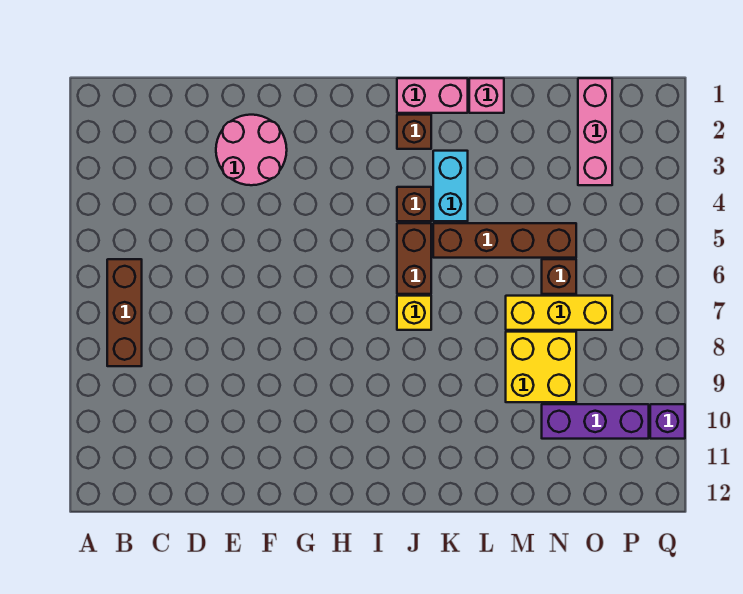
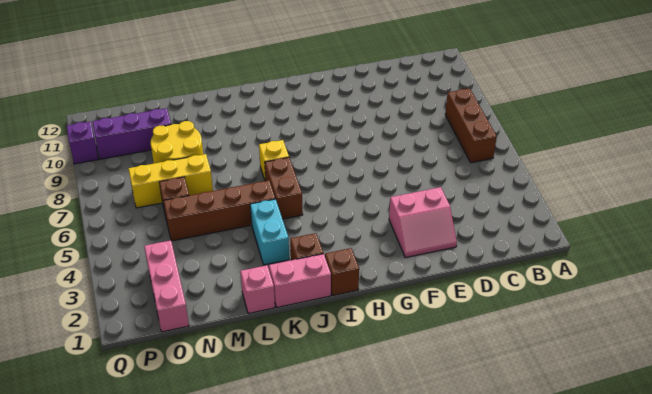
pink 2x2 round brick [216,115,287,185] -> pink 2x2 slope [389,187,457,258]
brown 1x1 brick [397,187,431,221] -> brown 1x1 brick moved to [325,248,359,296]
yellow 2x2 brick [506,332,576,402] -> yellow 2x2 round brick [151,121,203,163]

